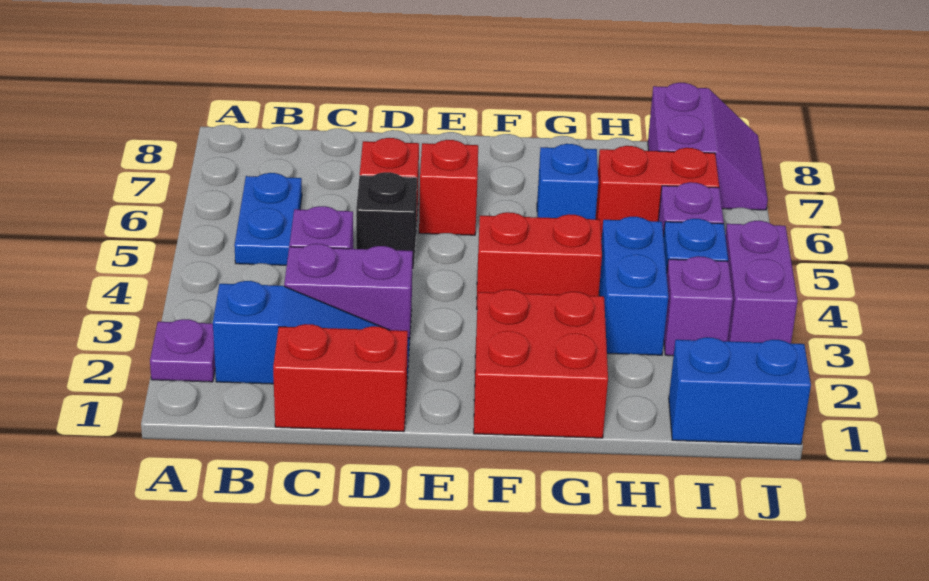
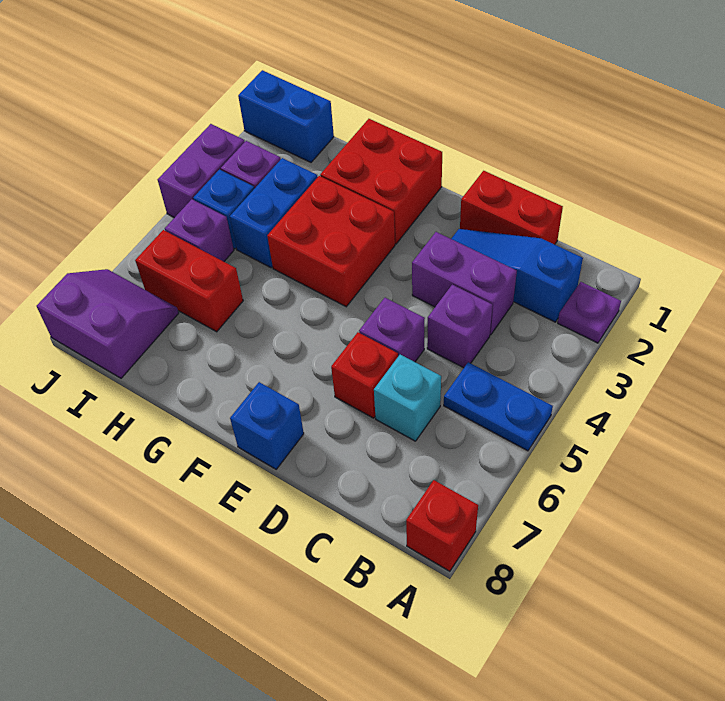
blue 1x2 plate [234,173,302,265] -> blue 1x2 plate turned to [444,362,553,451]
none -> cyan 1x1 brick [374,355,441,441]
black 1x1 brick [356,172,417,270] -> purple 1x1 brick [359,298,425,362]
red 1x1 brick [419,140,478,235] -> red 1x1 brick moved to [406,480,478,571]
red 1x2 brick [477,212,602,304] -> red 2x2 brick [267,176,395,307]
blue 1x1 brick [537,144,598,219] -> blue 1x1 brick moved to [230,382,304,469]
purple 2x2 slope [648,83,768,210] -> purple 2x2 slope turned to [37,269,179,378]

